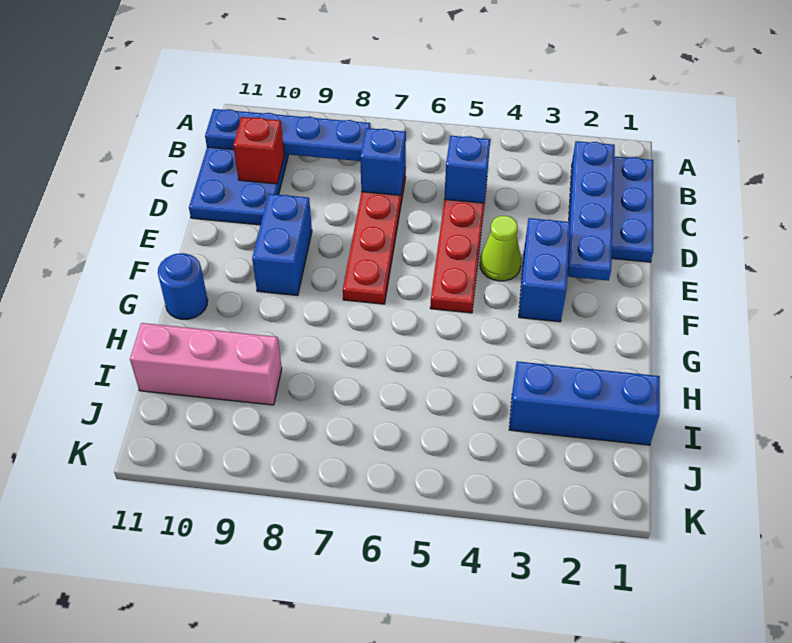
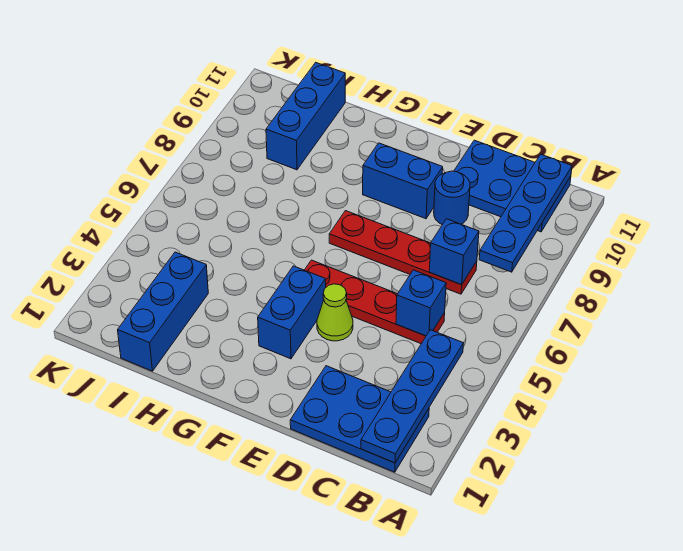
blue 1x4 plate [567,141,615,281] -> blue 1x4 plate turned to [361,330,464,463]
red 1x1 brick [233,117,285,184] -> none
blue 1x2 brick [519,218,570,322] -> blue 1x2 brick turned to [258,266,326,359]
blue 1x1 round brick [158,253,208,319] -> blue 1x1 round brick moved to [434,171,470,225]
pink 1x3 brick [130,323,282,405] -> blue 1x3 brick [266,62,345,170]

